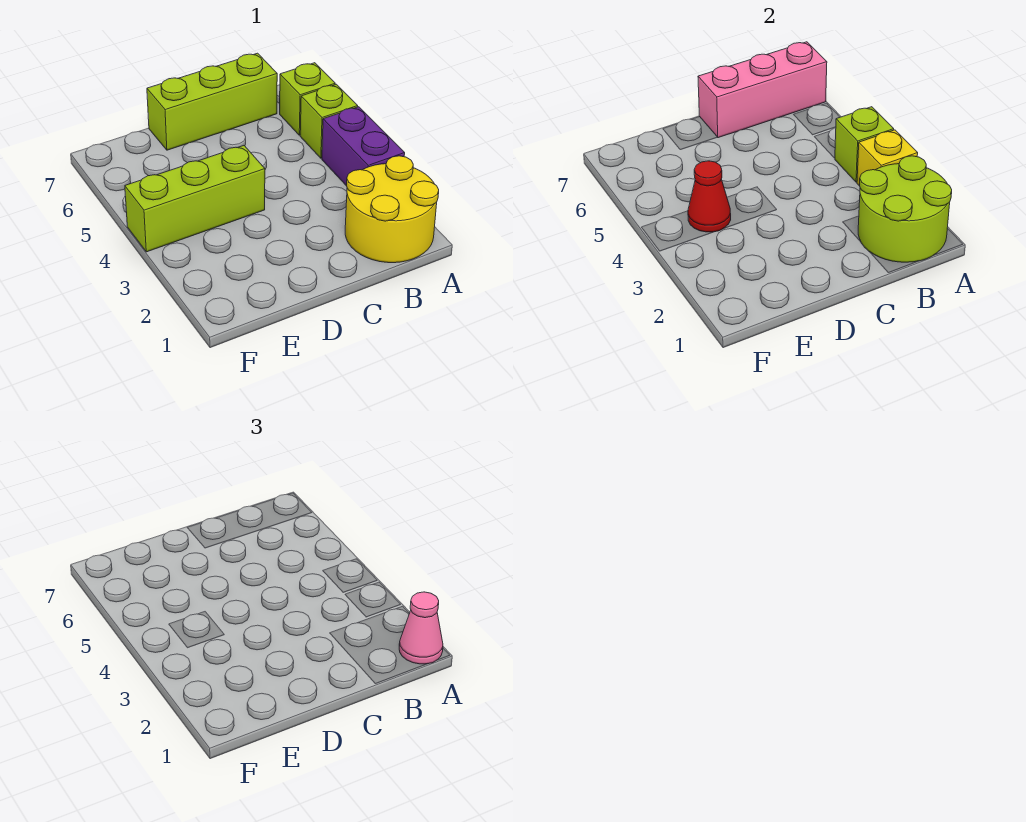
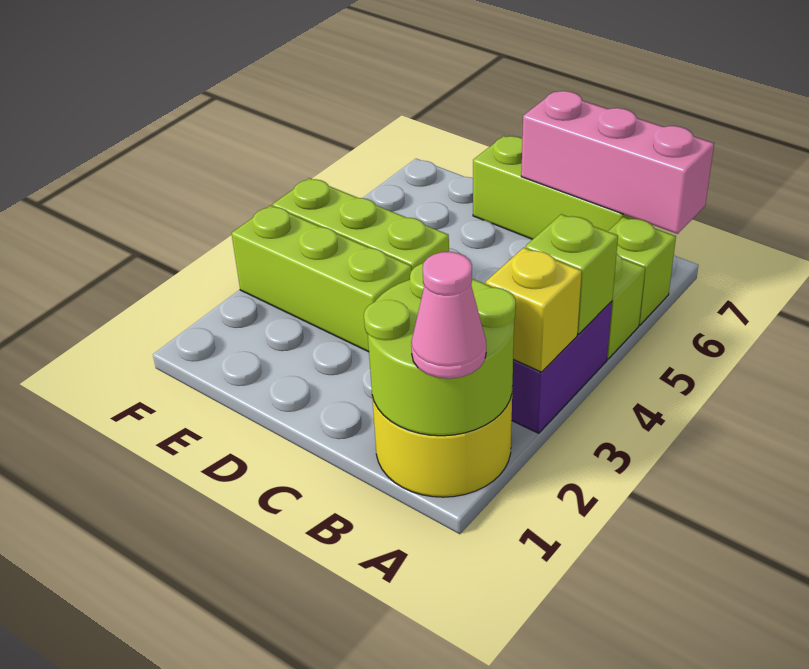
none -> lime 1x3 brick [231,205,411,352]
red 1x1 cone [688,161,731,232] -> none

